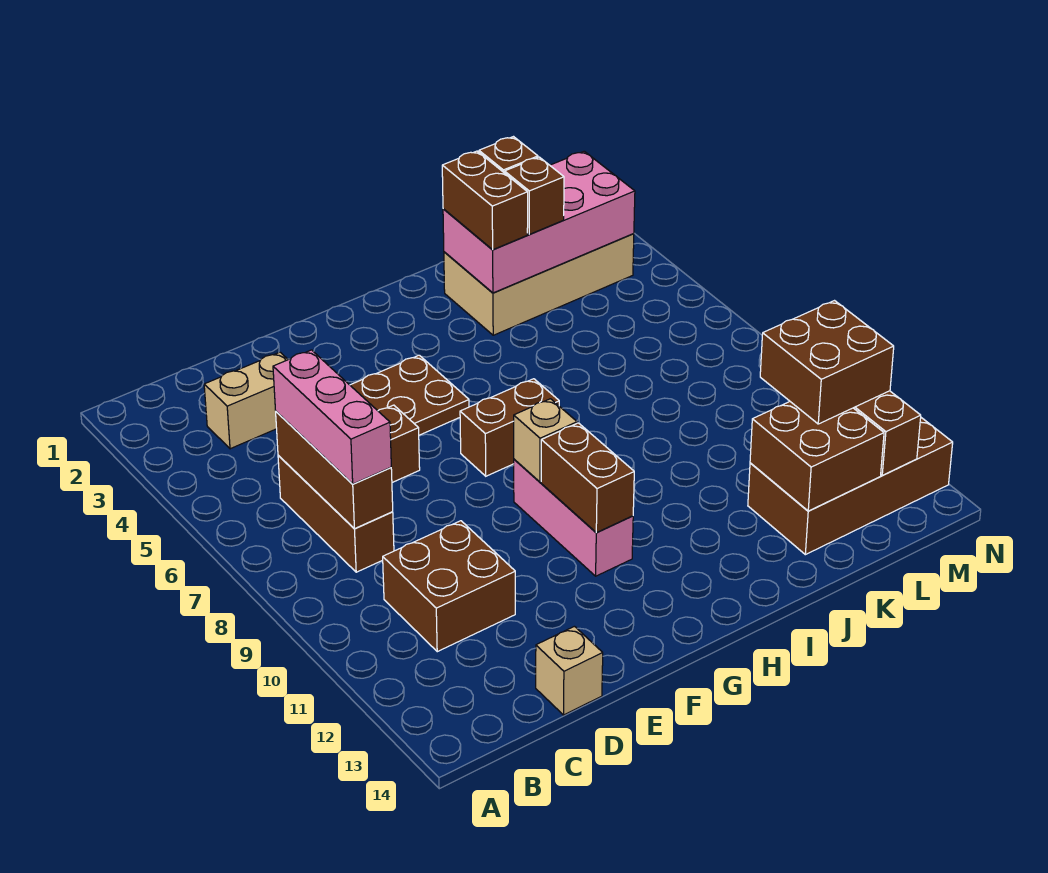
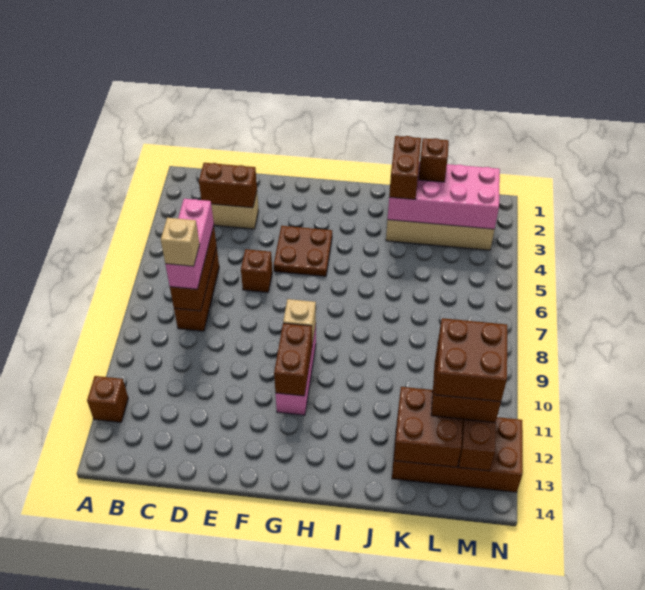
brown 2x2 brick [383,521,515,652] -> brown 2x2 brick moved to [435,318,507,401]
tan 1x1 brick [536,626,603,715] -> tan 1x1 brick moved to [161,218,200,266]
brown 1x2 brick [460,379,559,476] -> brown 1x2 brick moved to [199,163,257,208]
brown 1x1 brick [505,157,564,234] -> brown 1x1 brick moved to [87,376,128,422]

